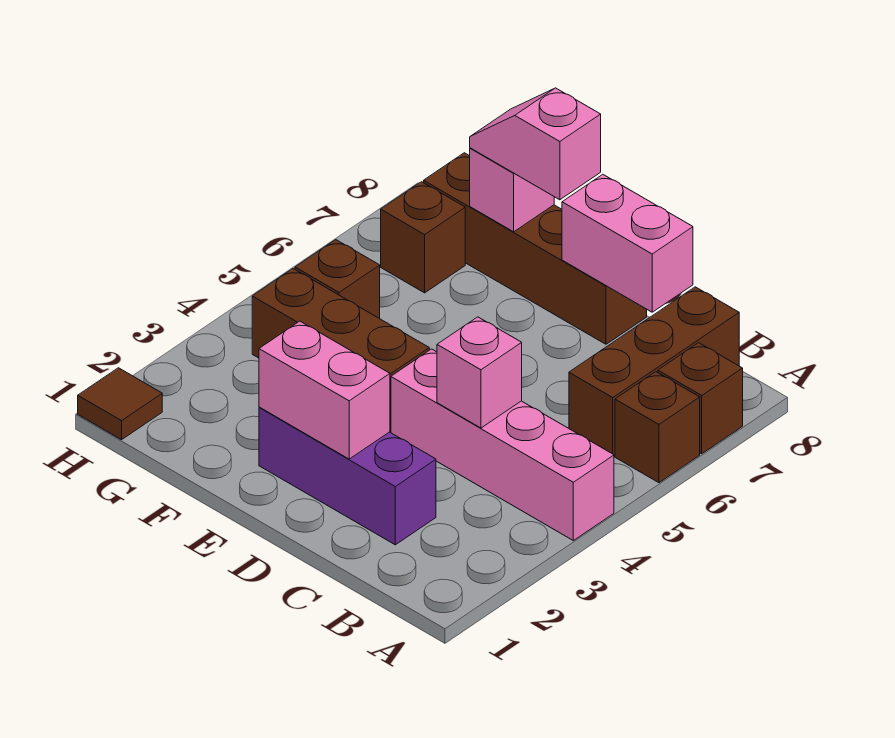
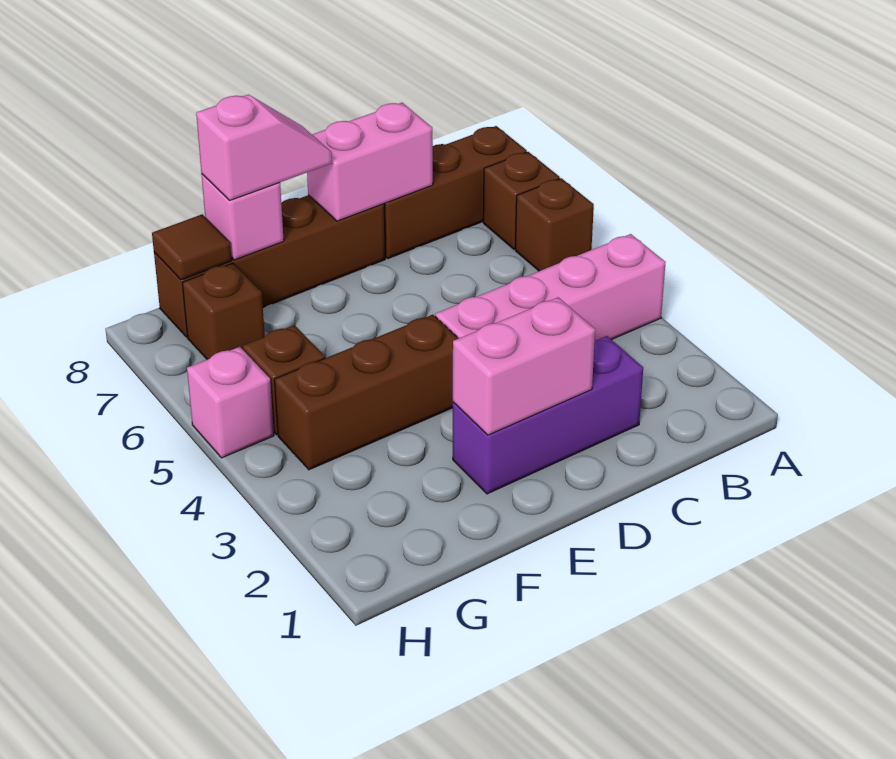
brown 1x3 brick [569,287,739,455] -> brown 1x3 brick turned to [384,126,527,259]
pink 1x1 brick [437,317,522,428] -> pink 1x1 brick moved to [187,347,274,458]
pink 1x2 slope [470,88,601,200] -> pink 1x2 slope turned to [196,95,332,200]
brown 1x1 tile [78,368,162,440] -> brown 1x1 tile moved to [152,214,232,280]

